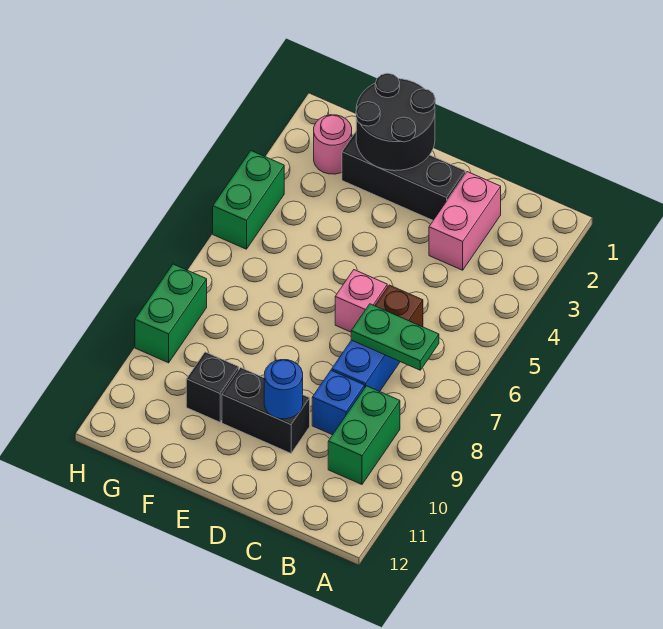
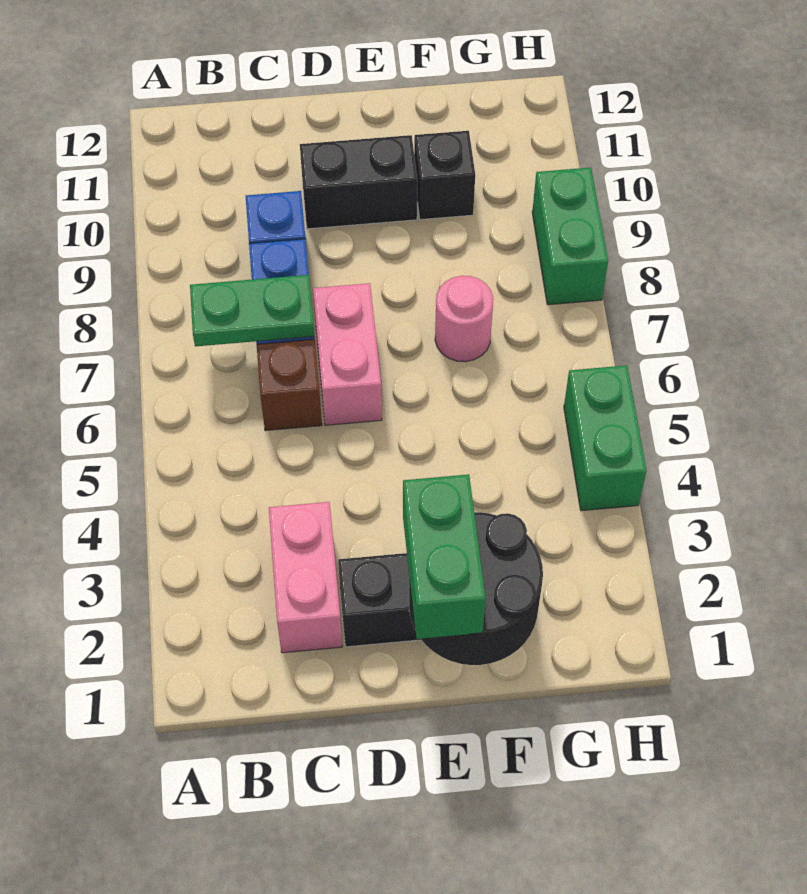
green 1x2 brick [328,386,400,484] -> green 1x2 brick moved to [403,474,486,639]
pink 1x1 brick [335,270,387,332] -> pink 1x2 brick [313,283,382,425]
blue 1x1 round brick [264,360,303,419] -> none
pink 1x1 round brick [314,115,352,174] -> pink 1x1 round brick moved to [435,276,493,362]

